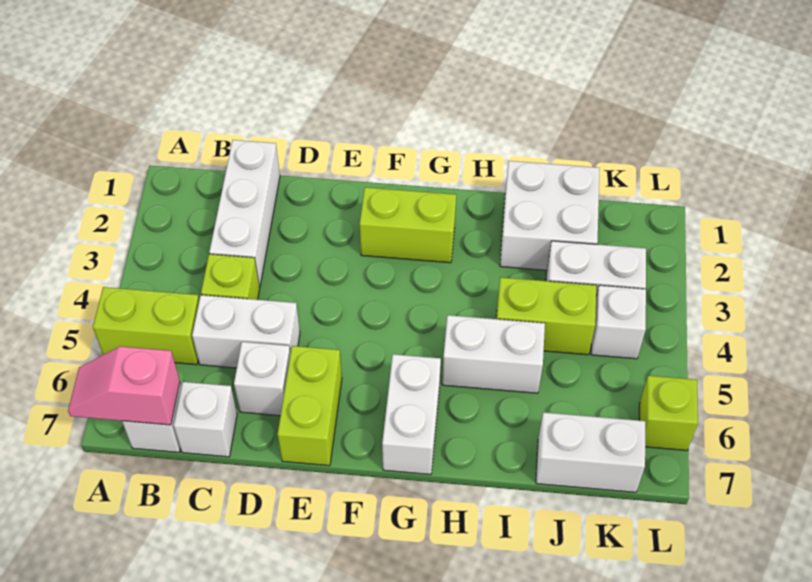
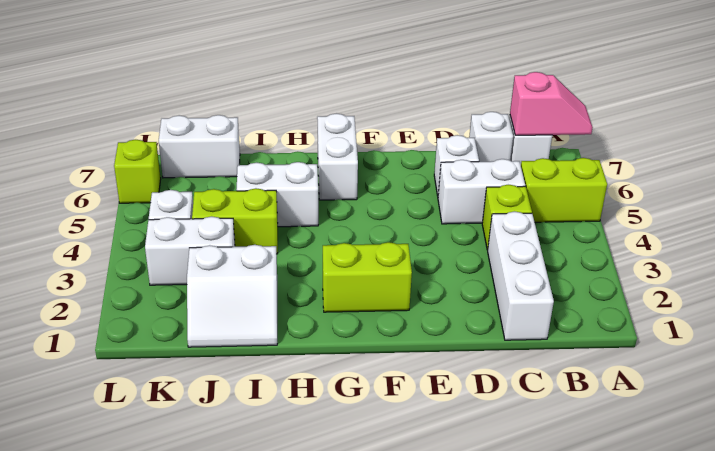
lime 1x2 brick [278,346,342,466] -> none
white 2x2 brick [500,161,600,270] -> white 2x2 slope [187,245,277,347]

